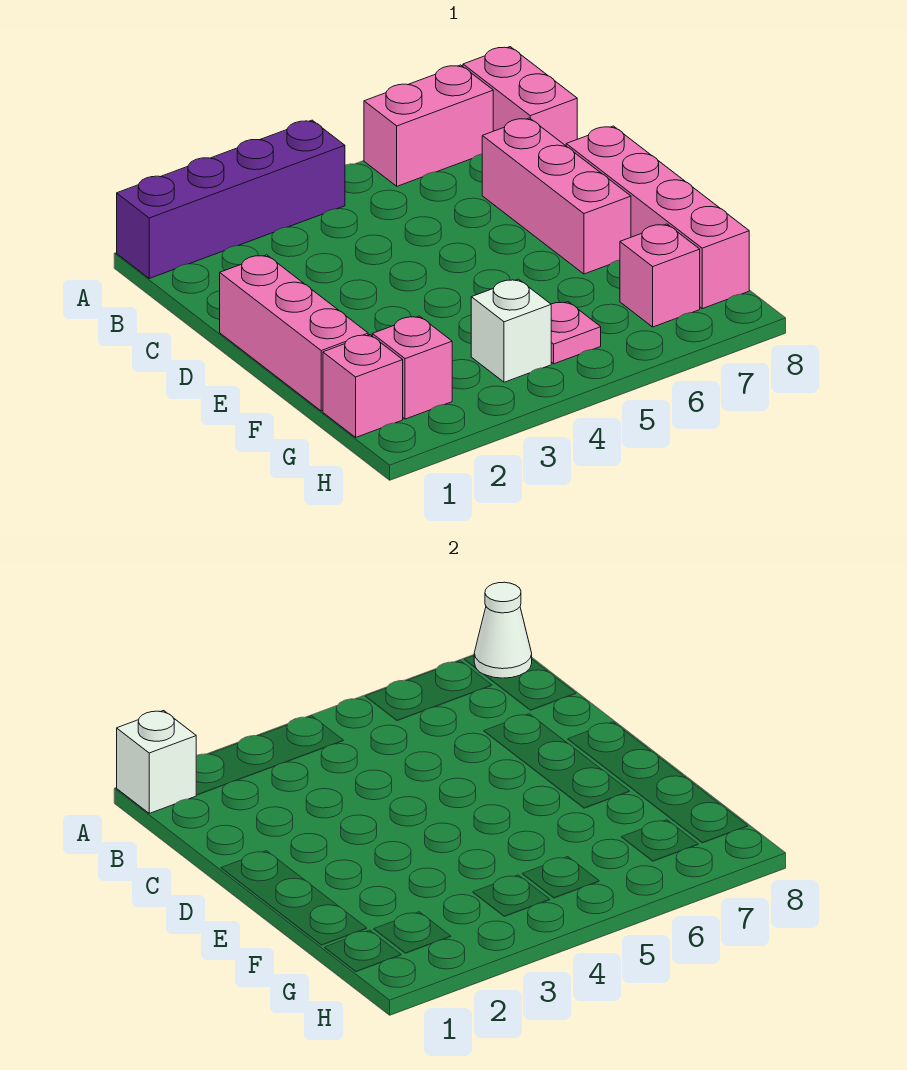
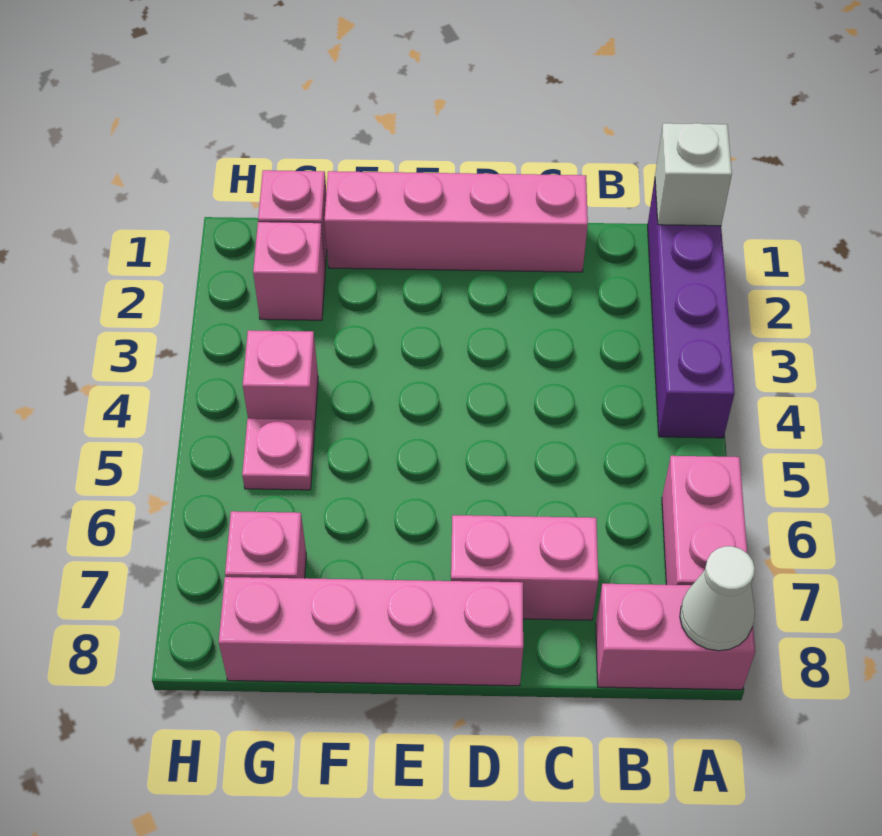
pink 1x3 brick [482,118,631,274] -> pink 1x2 brick [451,515,598,620]
pink 1x3 brick [220,255,368,411] -> pink 1x4 brick [325,171,588,272]
white 1x1 brick [471,279,551,382] -> pink 1x1 brick [243,330,318,431]

